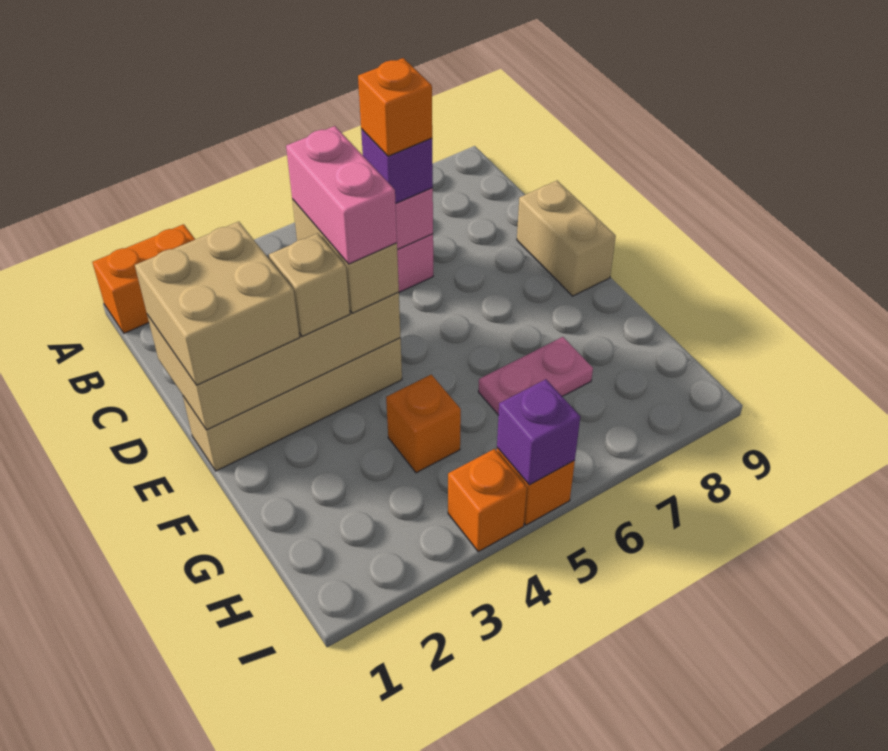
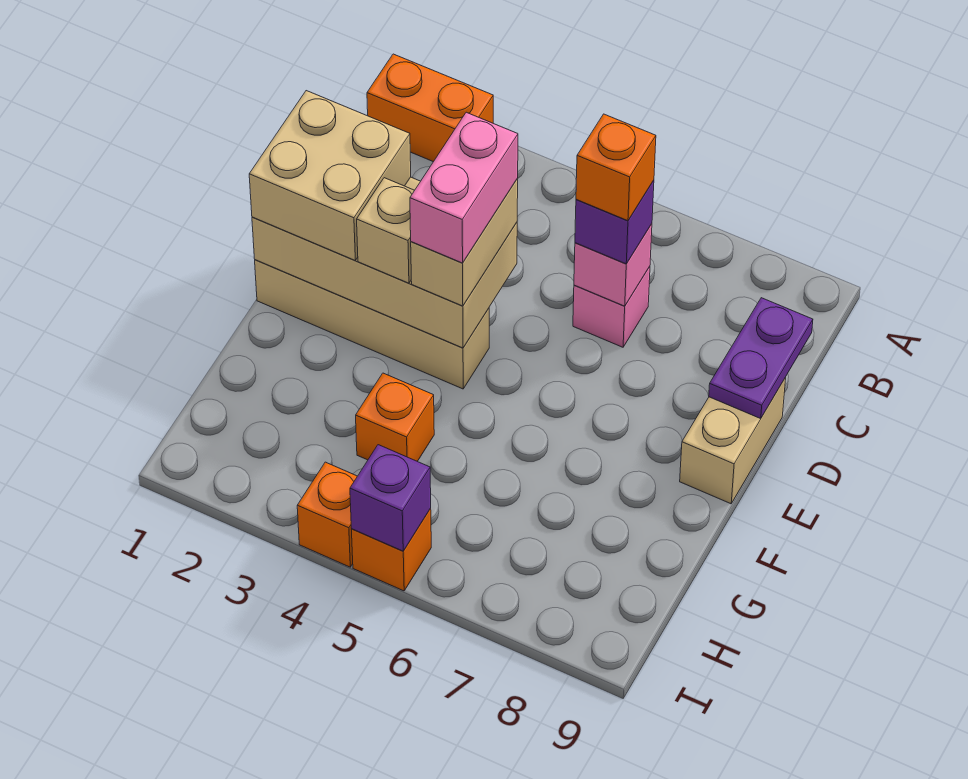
none -> purple 1x2 plate [709,298,813,418]
pink 1x2 plate [478,337,593,415] -> none

